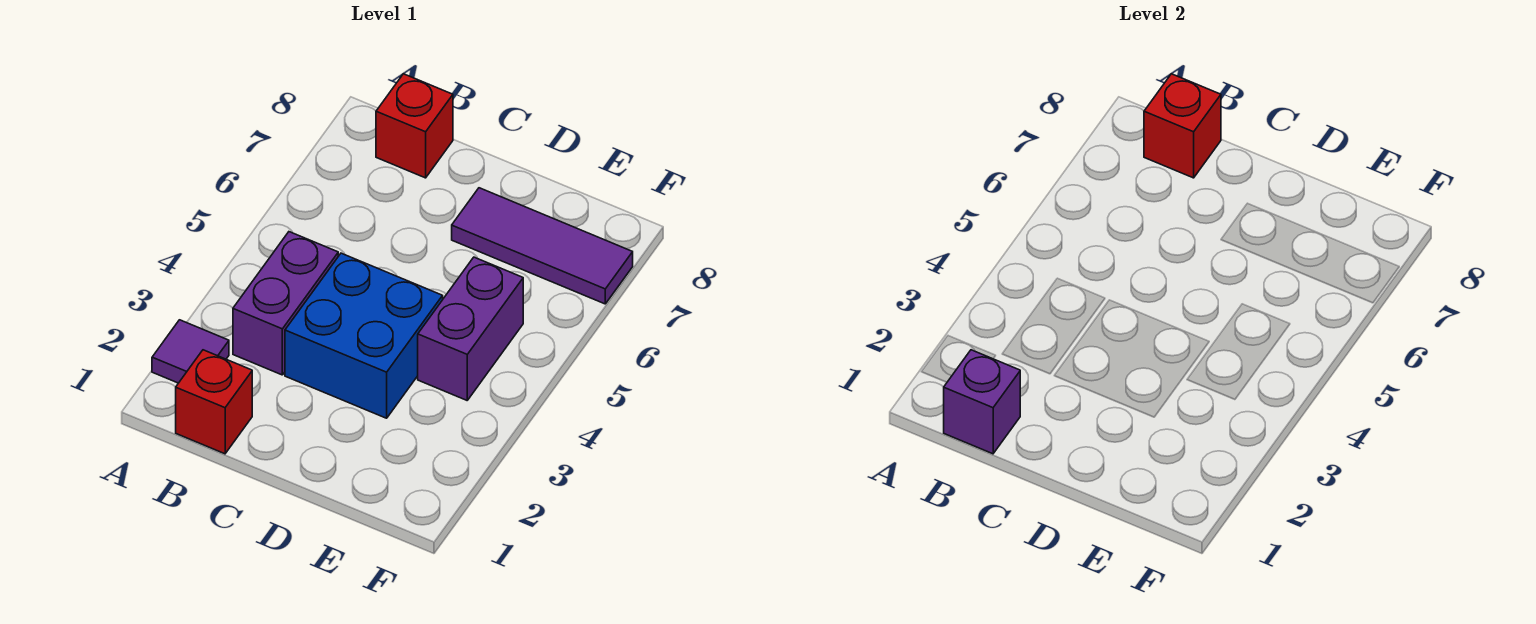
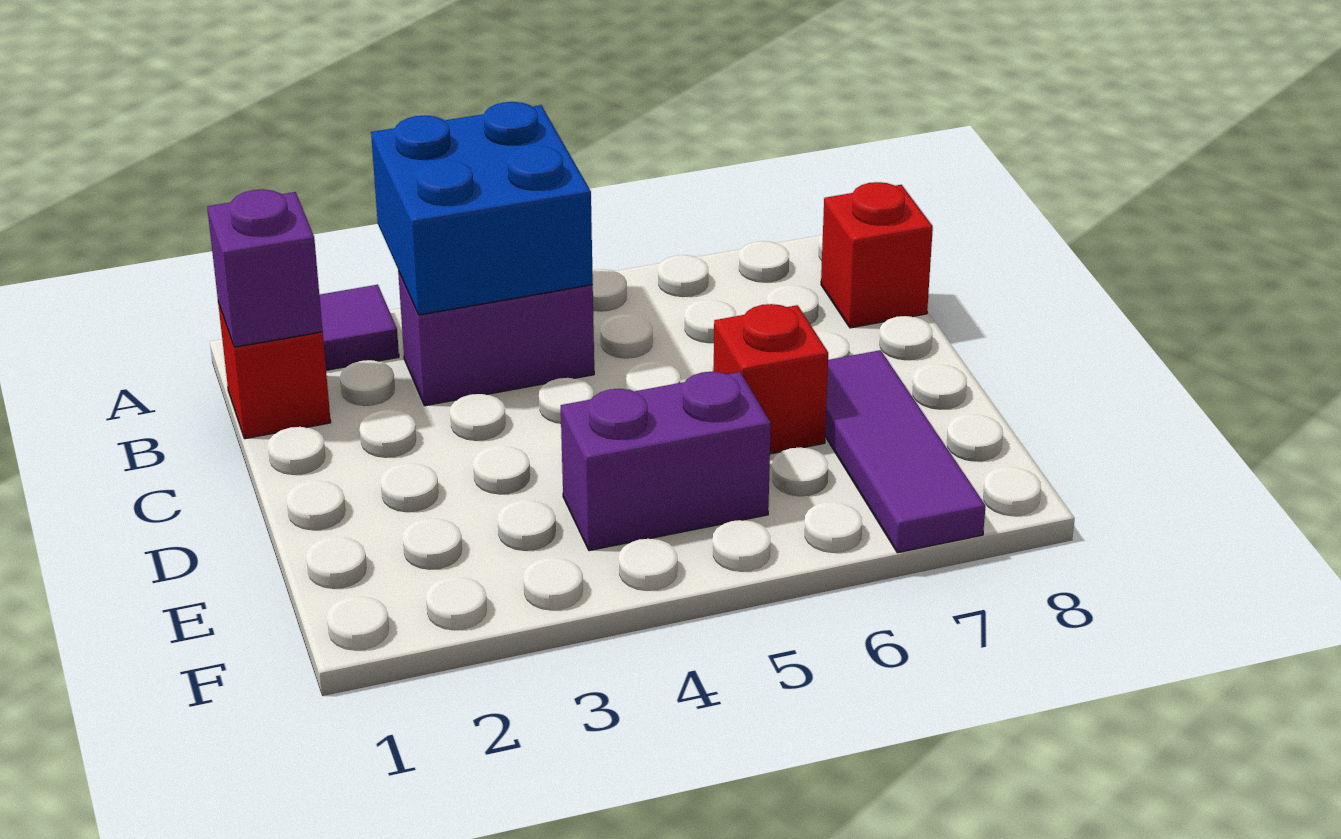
red 1x1 brick [1144,74,1221,178] -> red 1x1 brick moved to [714,304,828,454]
blue 2x2 brick [285,253,443,418] -> blue 2x2 brick moved to [371,102,593,315]

